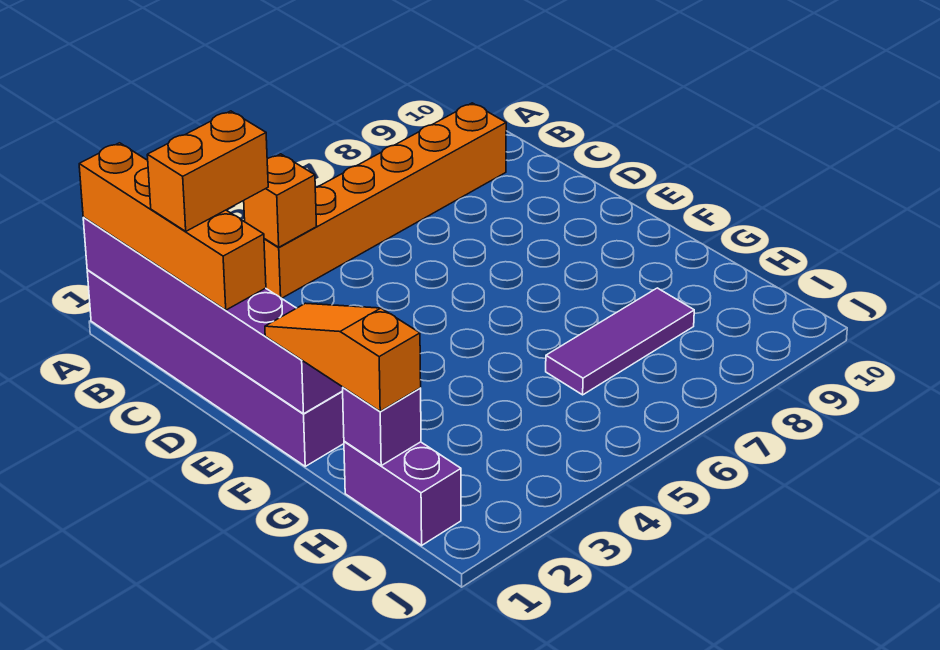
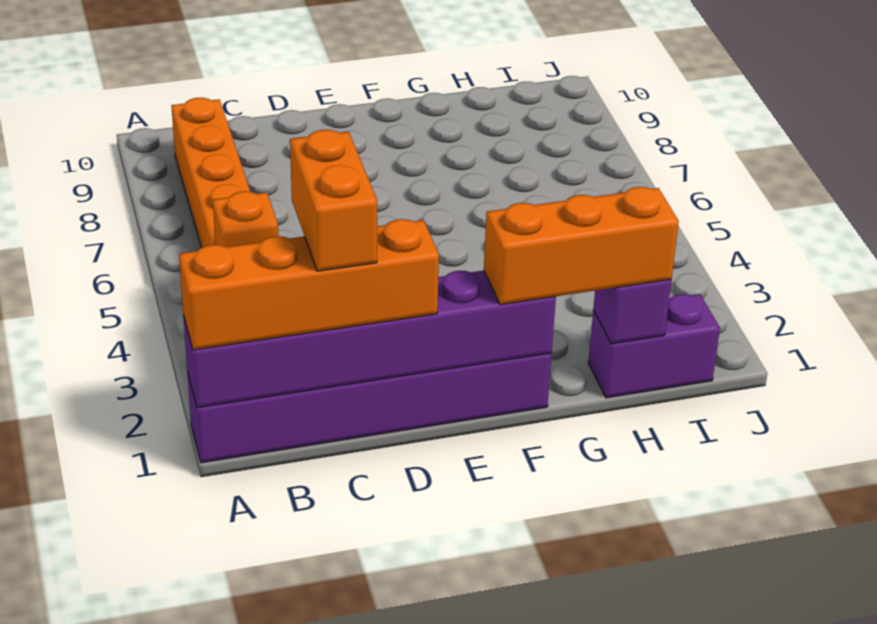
orange 1x3 slope [265,303,421,411] -> orange 1x3 brick [484,187,679,305]
purple 1x3 tile [546,288,694,395] -> none

